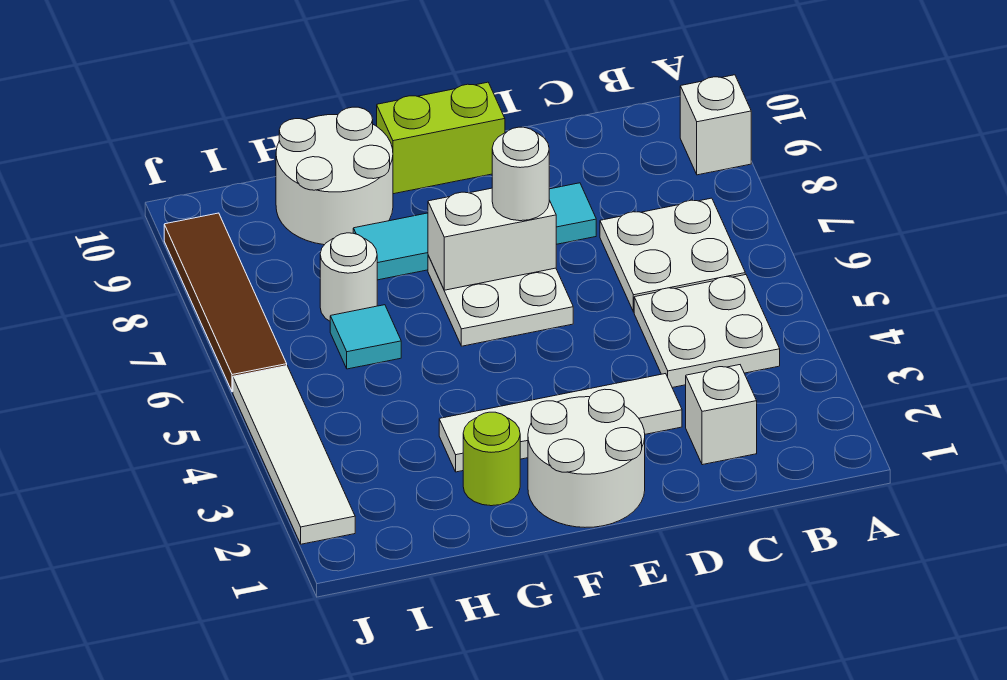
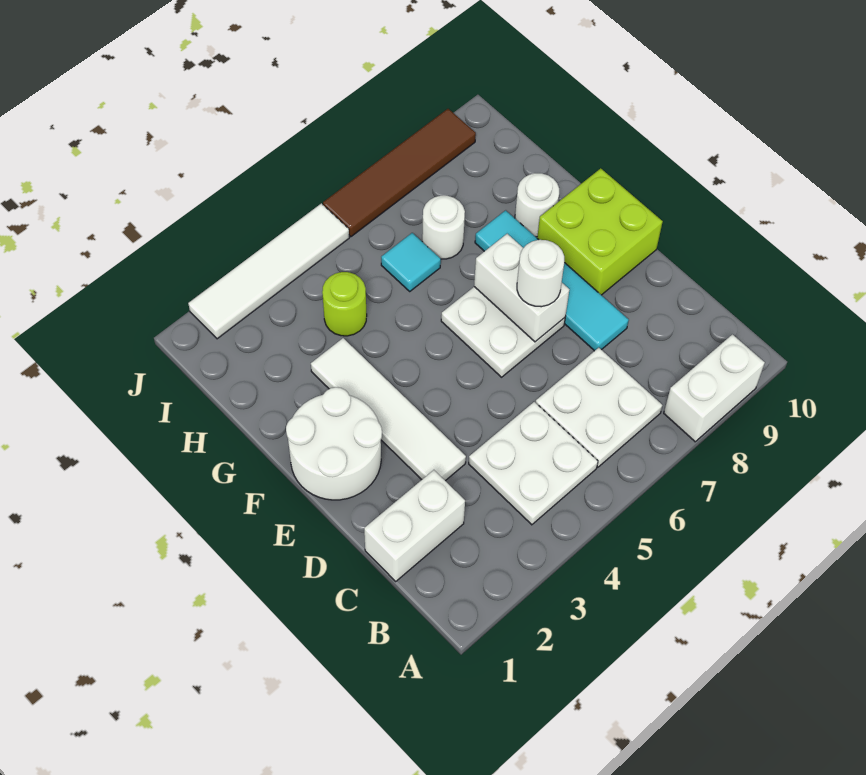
white 1x1 brick [680,75,751,175] -> white 1x2 brick [664,334,765,442]
white 1x1 brick [686,365,757,465] -> white 1x2 brick [364,470,465,581]
lime 1x2 brick [377,82,505,194] -> lime 2x2 brick [537,168,663,295]
lime 1x1 round brick [463,412,520,506] -> lime 1x1 round brick moved to [322,272,367,336]
white 2x2 round brick [276,107,393,245] -> white 1x1 round brick [515,173,559,237]

